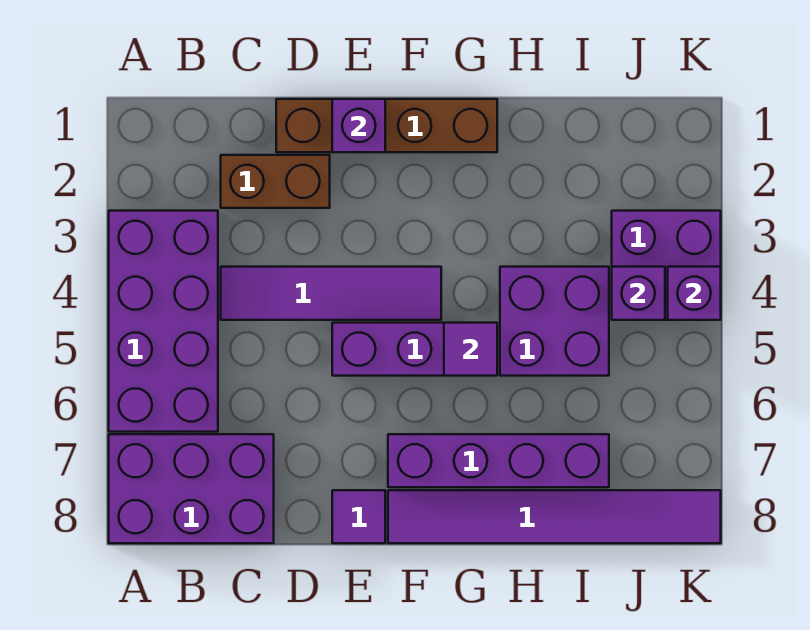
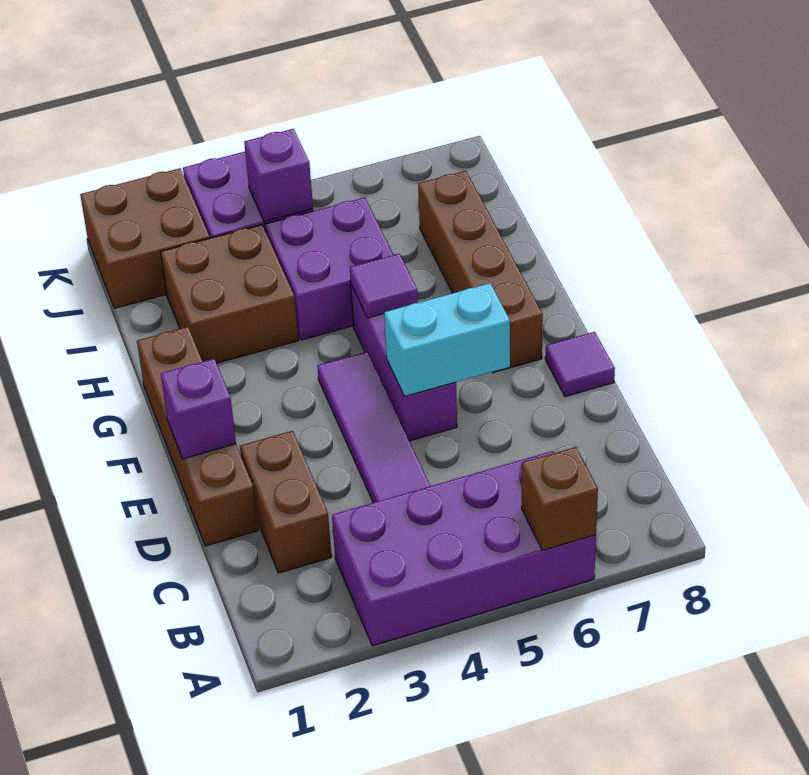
none -> brown 1x1 brick [522,447,598,551]
purple 2x3 brick [109,434,274,543] -> none
none -> cyan 1x2 brick [384,283,510,397]
purple 1x4 brick [388,434,609,487] -> brown 1x4 brick [418,171,543,373]
purple 1x6 tile [388,490,721,543] -> none
none -> brown 2x2 brick [161,225,298,363]
none -> brown 2x2 brick [80,168,210,308]
purple 1x1 brick [668,267,721,320] -> none

